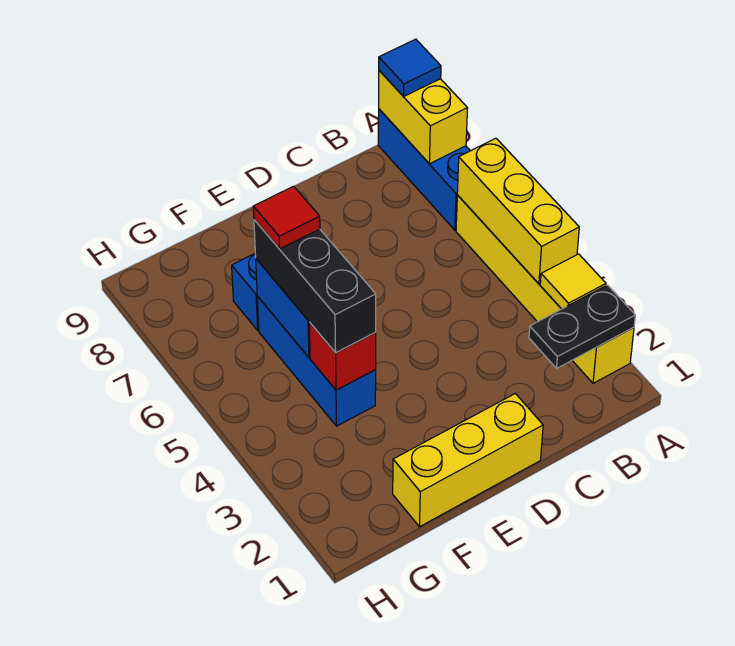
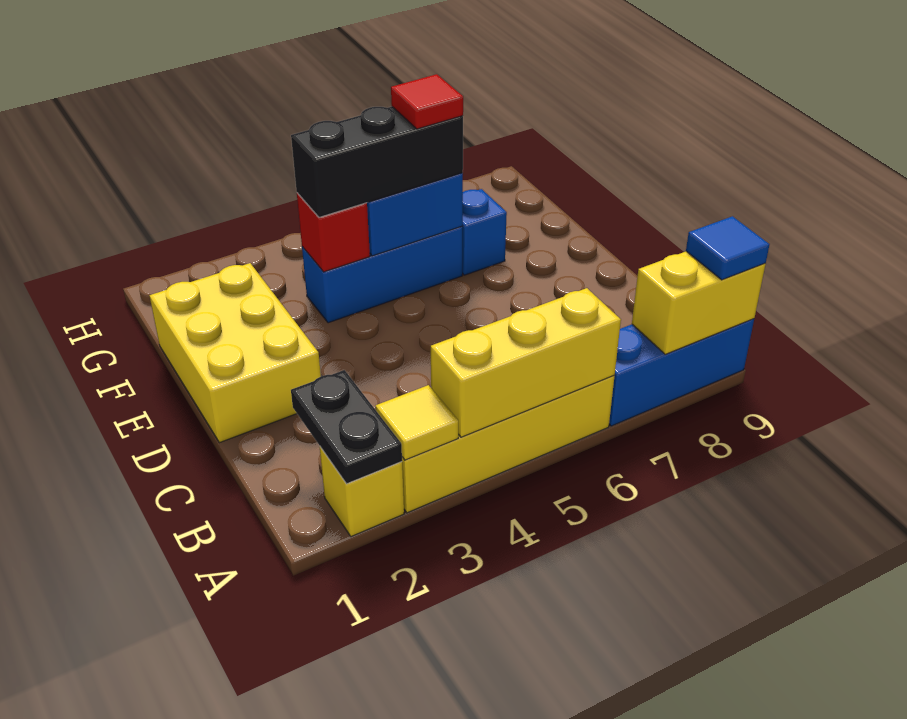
yellow 1x3 brick [393,394,543,527] -> yellow 2x3 brick [149,263,321,443]

